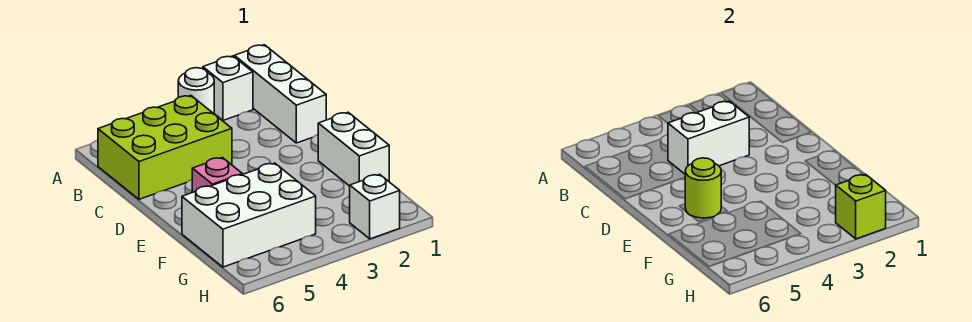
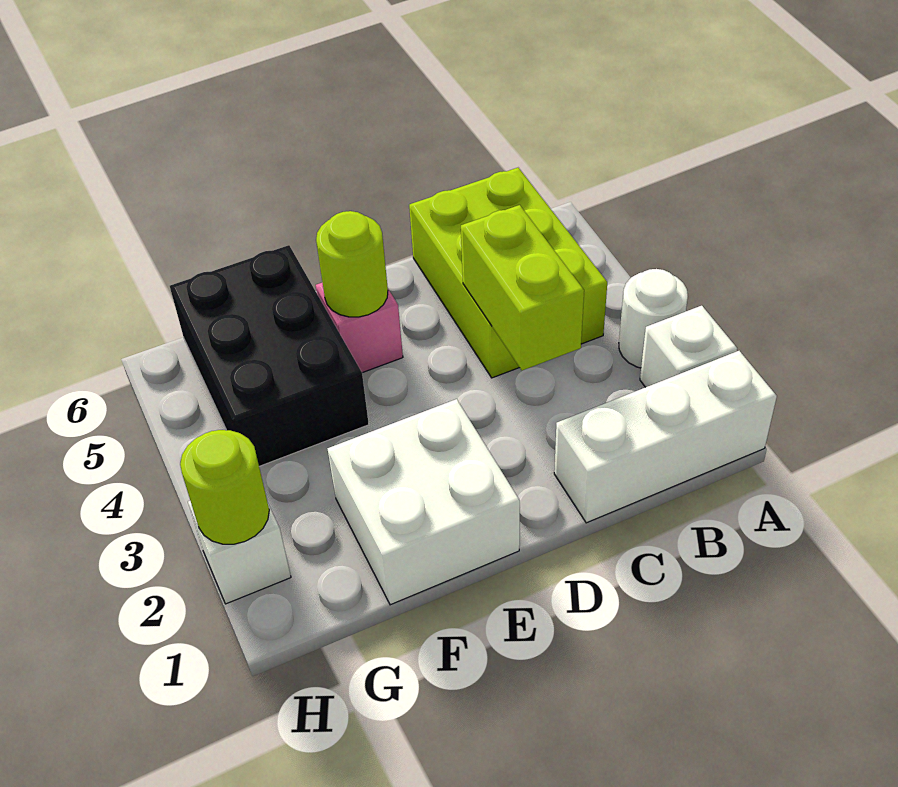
white 1x2 brick [668,101,749,174] -> lime 1x2 brick [461,205,584,371]
white 1x2 brick [318,112,389,186] -> white 2x2 brick [327,399,520,605]
white 2x3 brick [182,163,316,267] -> black 2x3 brick [170,245,369,466]
lime 1x1 brick [836,174,886,239] -> lime 1x1 round brick [180,430,269,544]

